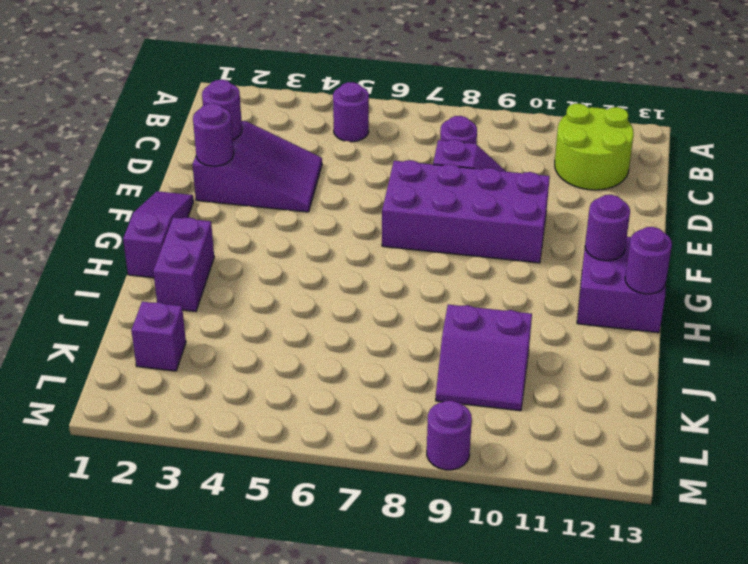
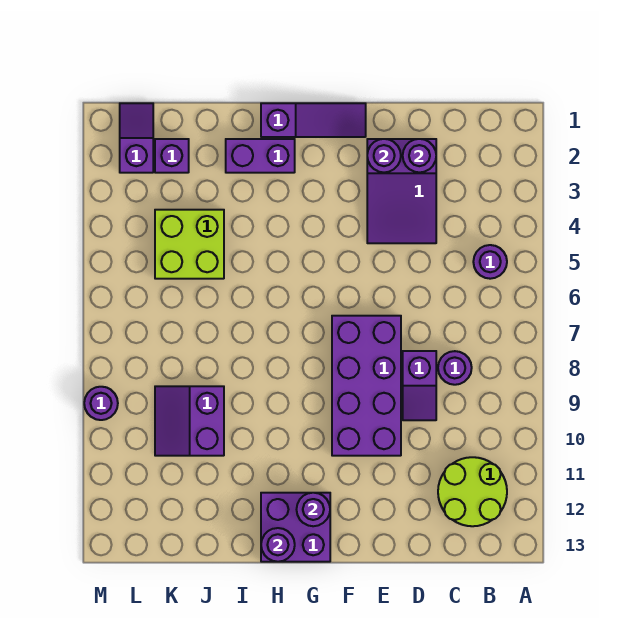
none -> lime 2x2 brick [155,210,224,279]
none -> purple 1x2 slope [120,103,153,173]

